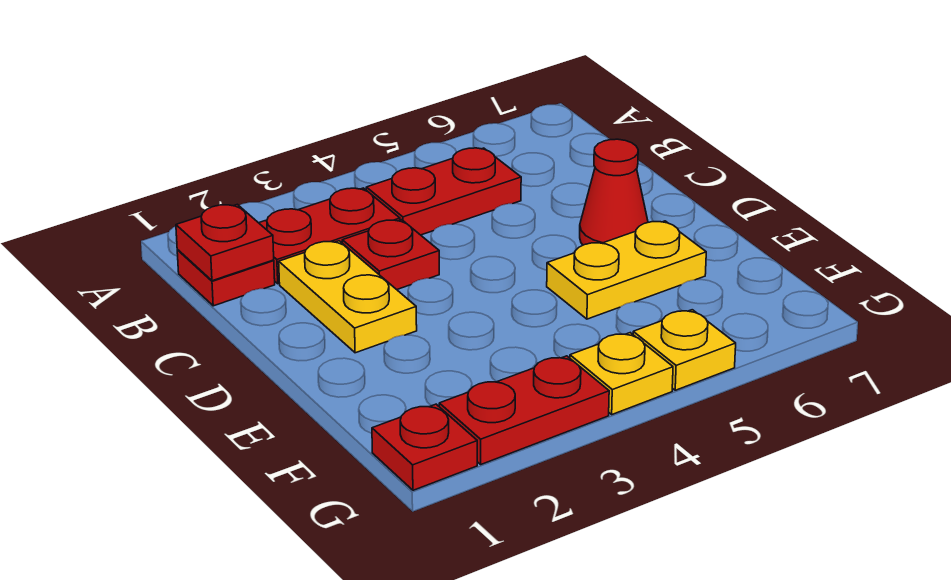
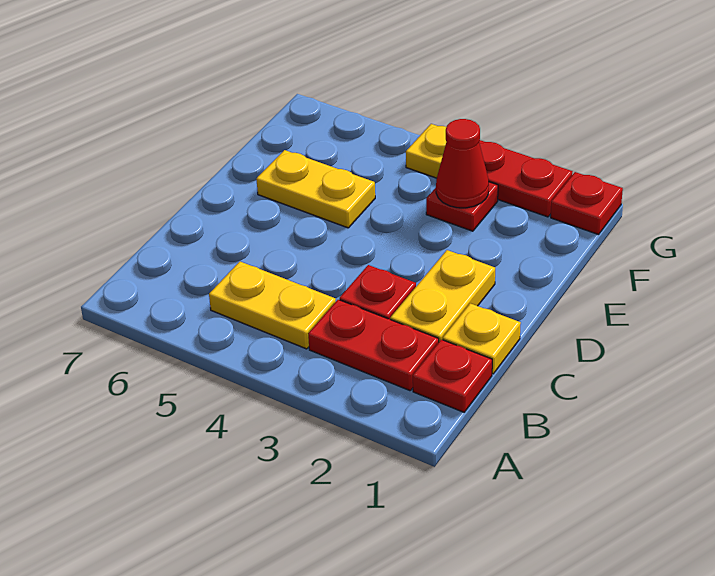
red 1x1 plate [176,204,274,281] -> red 1x1 plate moved to [426,182,498,231]
red 1x2 plate [366,148,521,235] -> yellow 1x2 plate [209,262,336,349]
red 1x1 cone [580,139,648,245] -> red 1x1 cone moved to [436,119,489,208]
yellow 1x1 plate [633,310,736,390] -> yellow 1x1 plate moved to [443,303,521,374]

